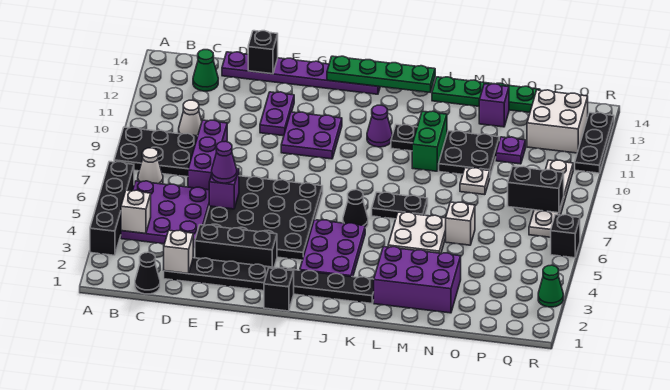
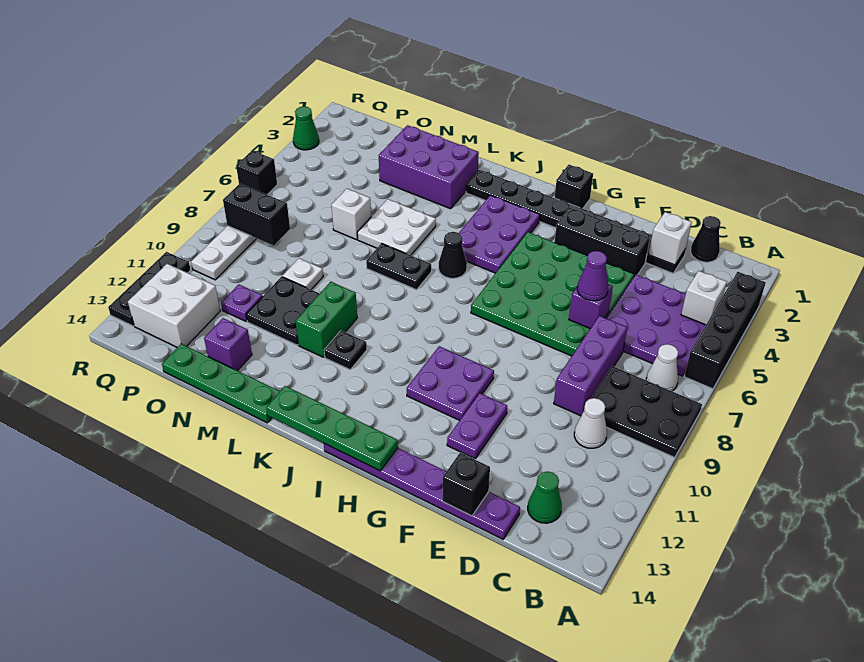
black 4x4 plate [204,176,323,260] -> green 4x4 plate [471,232,634,356]
purple 1x1 cone [367,105,392,147] -> none

